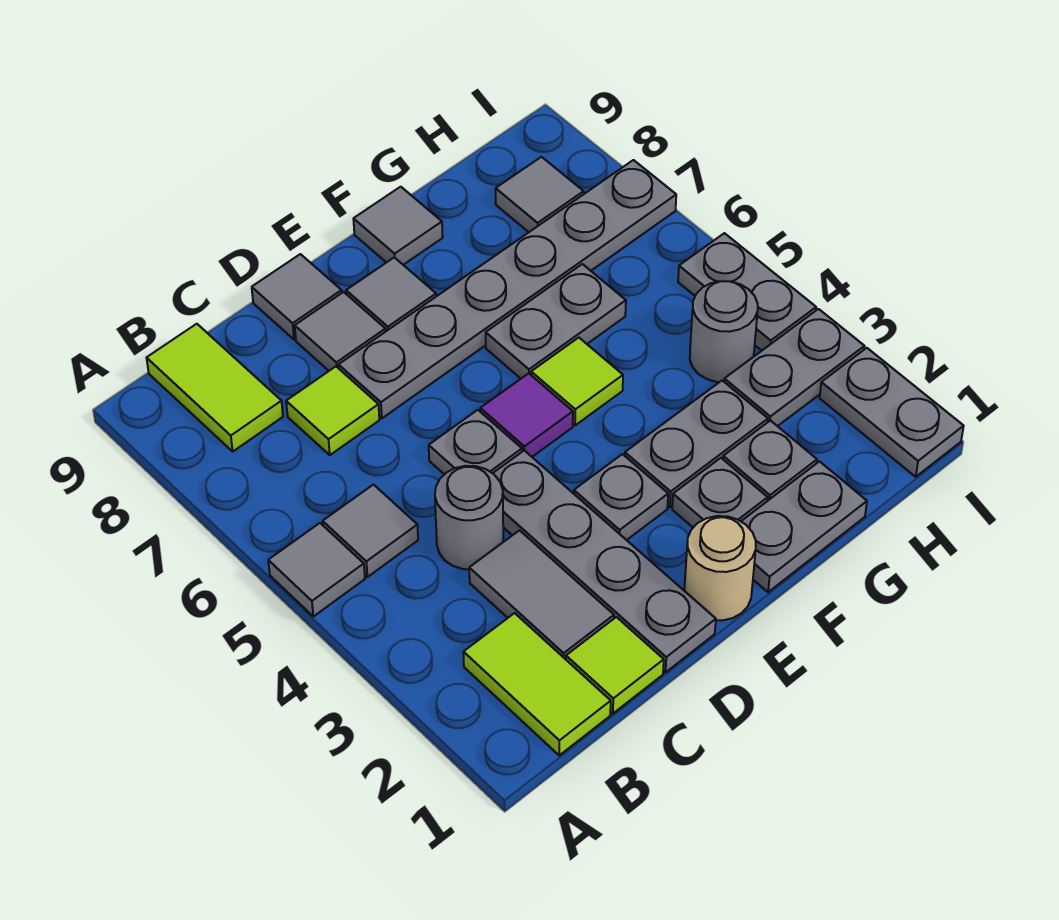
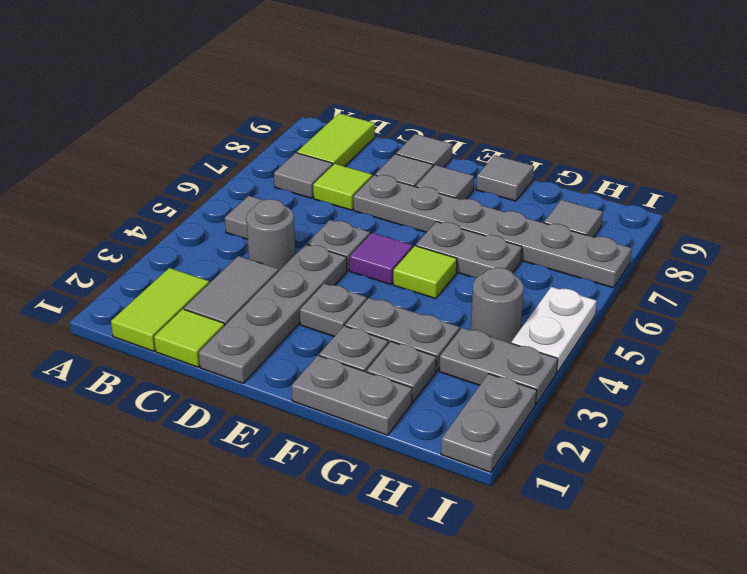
grey 1x1 tile [268,523,365,616] -> grey 1x1 tile moved to [274,153,333,198]
tan 1x1 round brick [684,516,756,620] -> none
grey 1x2 plate [678,233,816,351] -> white 1x2 plate [511,287,597,373]

